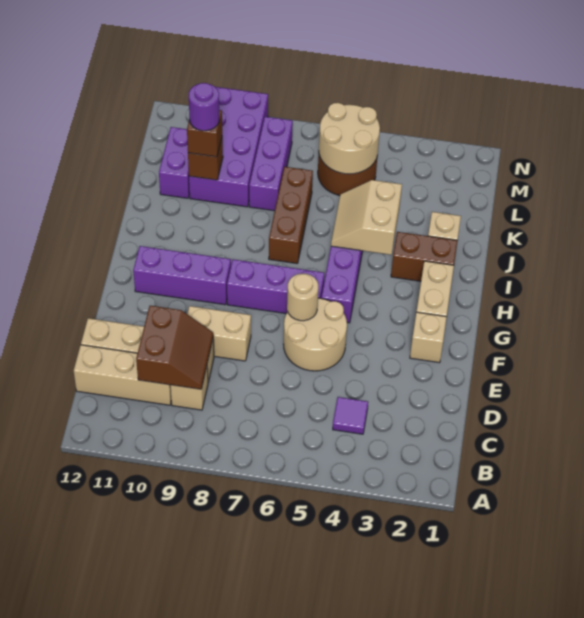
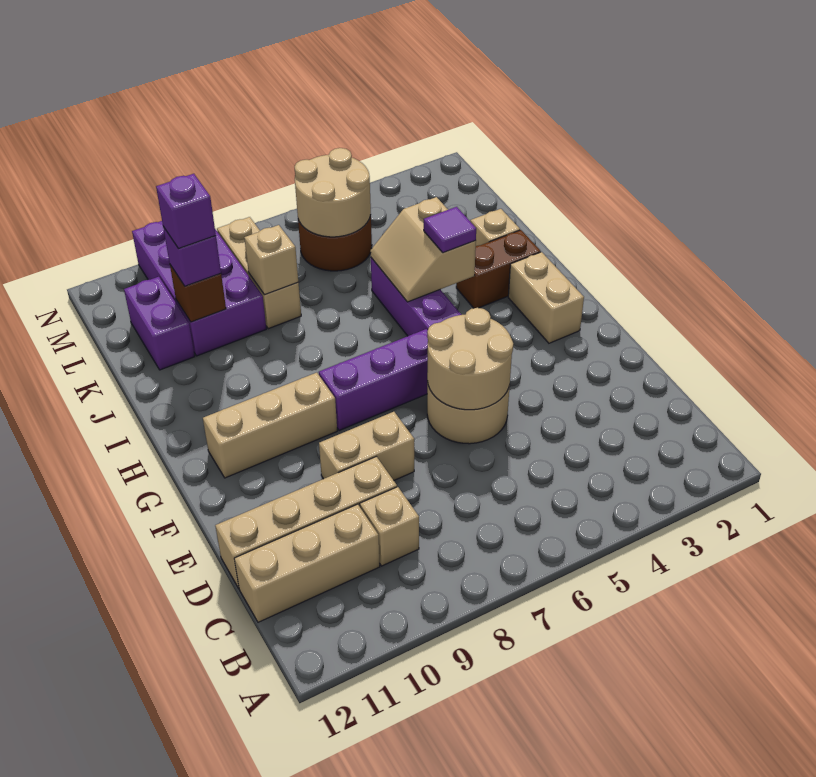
purple 1x1 tile [333,397,368,434] -> purple 1x1 tile moved to [424,207,476,253]
brown 2x2 slope [136,306,213,389] -> none
tan 1x1 brick [410,312,447,363] -> tan 1x1 brick moved to [244,225,298,295]
tan 1x1 round brick [287,274,318,321] -> tan 2x2 round brick [427,308,513,410]
purple 1x3 brick [133,246,231,305] -> tan 1x3 brick [203,373,337,478]
brown 1x3 brick [269,167,313,264] -> none
purple 1x3 brick [249,117,293,211] -> tan 1x3 brick [217,217,301,329]
brown 1x1 brick [187,110,222,157] -> purple 1x1 brick [163,227,221,286]
purple 1x1 round brick [189,83,219,131] -> purple 1x1 brick [156,174,216,249]

